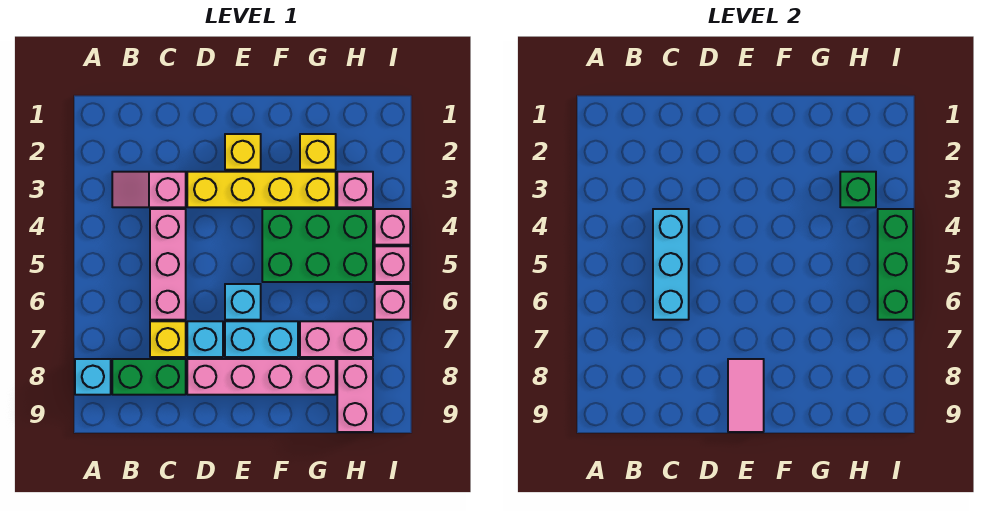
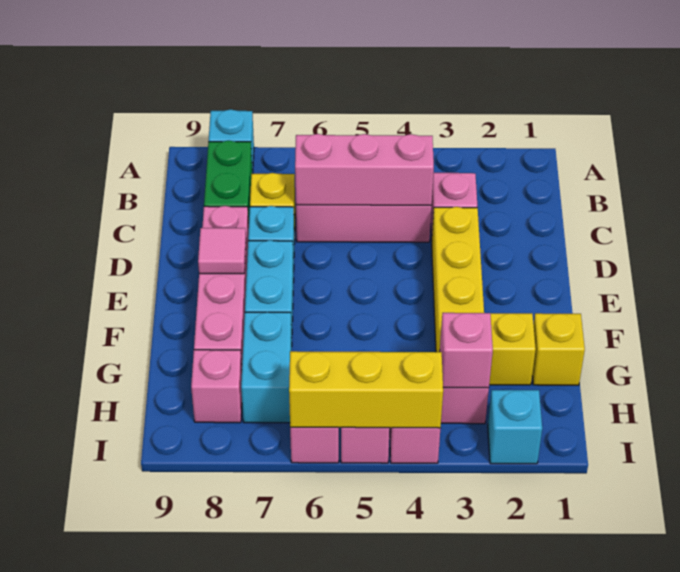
cyan 1x3 brick [653,209,689,320] -> pink 1x3 brick [295,134,434,205]
yellow 1x1 brick [225,134,261,170] -> yellow 1x1 brick moved to [532,313,585,385]
cyan 1x1 brick [225,284,261,320] -> cyan 1x1 brick moved to [488,390,542,464]
pink 1x2 tile [728,359,764,432] -> pink 1x1 tile [198,228,246,274]
green 2x3 brick [262,209,373,282] -> none
pink 1x2 brick [300,321,373,357] -> cyan 1x2 brick [241,312,292,423]
green 1x1 brick [840,172,876,207] -> pink 1x1 brick [440,313,493,388]
pink 1x2 brick [337,359,373,432] -> pink 1x1 brick [191,350,242,423]
green 1x3 brick [878,209,913,320] -> yellow 1x3 brick [289,351,443,428]

